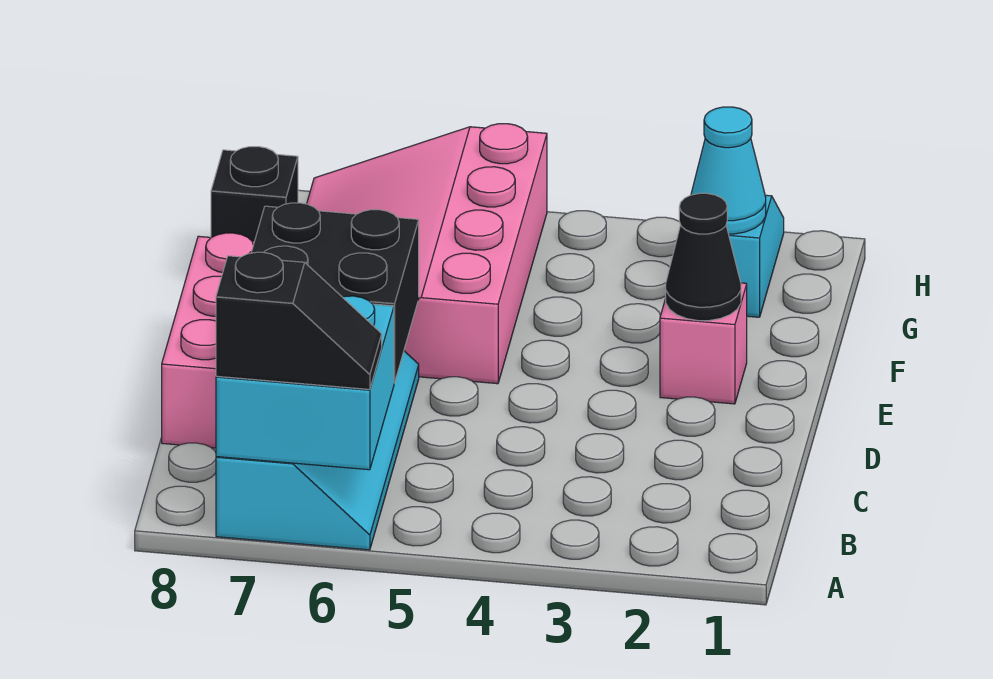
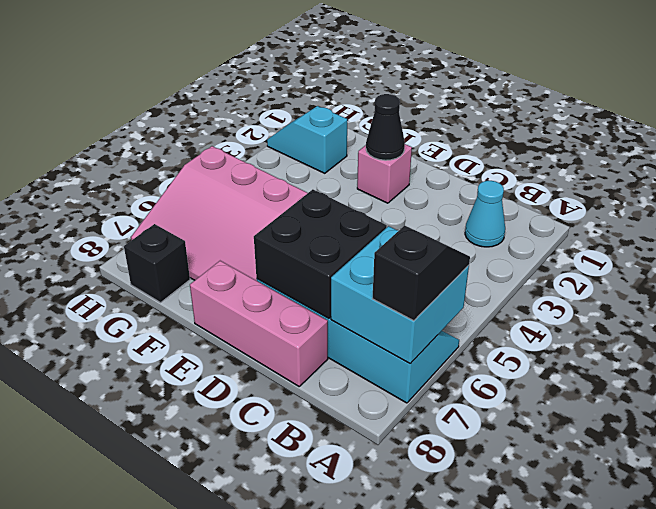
cyan 1x1 cone [691,107,766,234] -> cyan 1x1 cone moved to [465,181,505,247]

